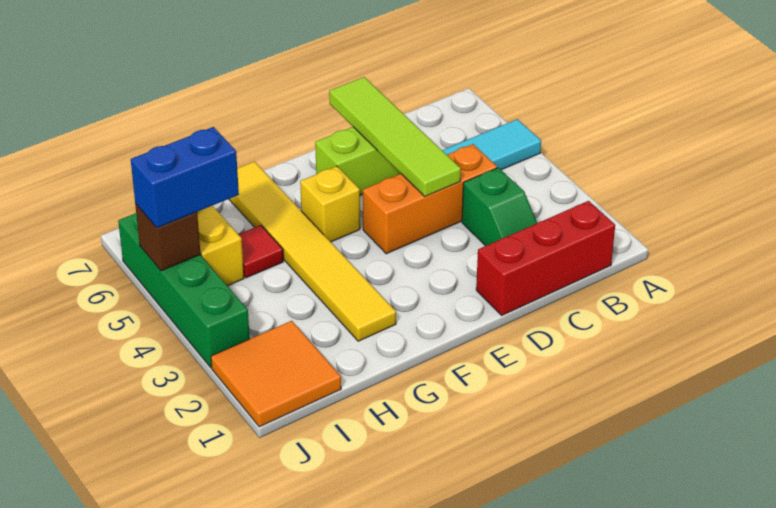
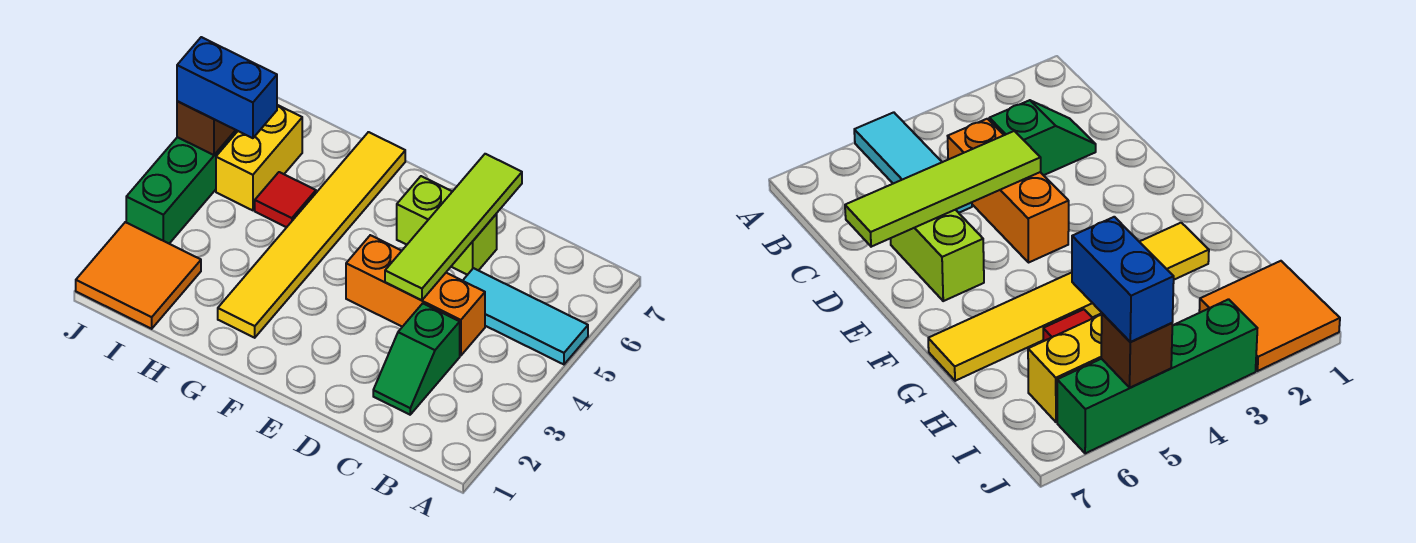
red 1x3 brick [476,201,615,315] -> none
yellow 1x1 brick [300,166,360,242] -> none

